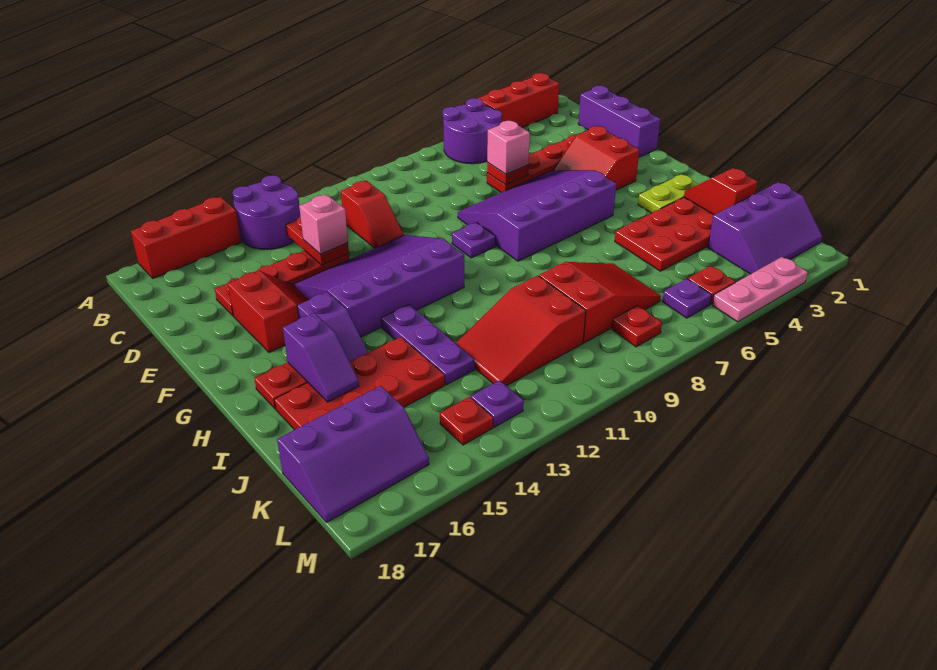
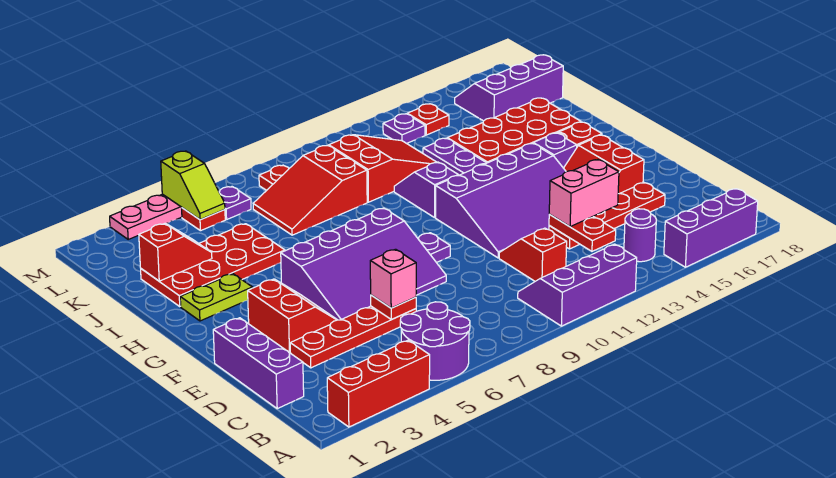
purple 2x2 round brick [233,175,300,249] -> purple 1x1 round brick [624,209,656,262]
red 1x3 brick [131,197,241,278] -> purple 1x3 brick [664,189,758,267]
pink 1x1 brick [299,195,348,254] -> pink 1x2 brick [549,160,619,227]
purple 1x2 slope [283,313,359,402] -> purple 1x2 slope moved to [394,162,458,218]
red 1x2 slope [684,168,757,215] -> red 1x2 slope turned to [139,223,212,281]
purple 2x3 slope [708,182,822,274] -> purple 2x3 slope moved to [518,244,637,326]
none -> lime 1x2 slope [161,151,225,220]

